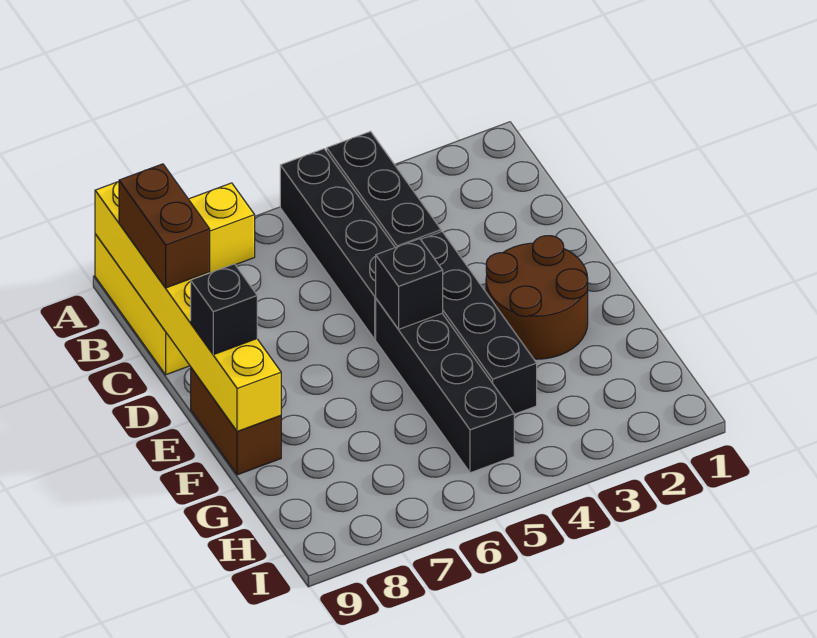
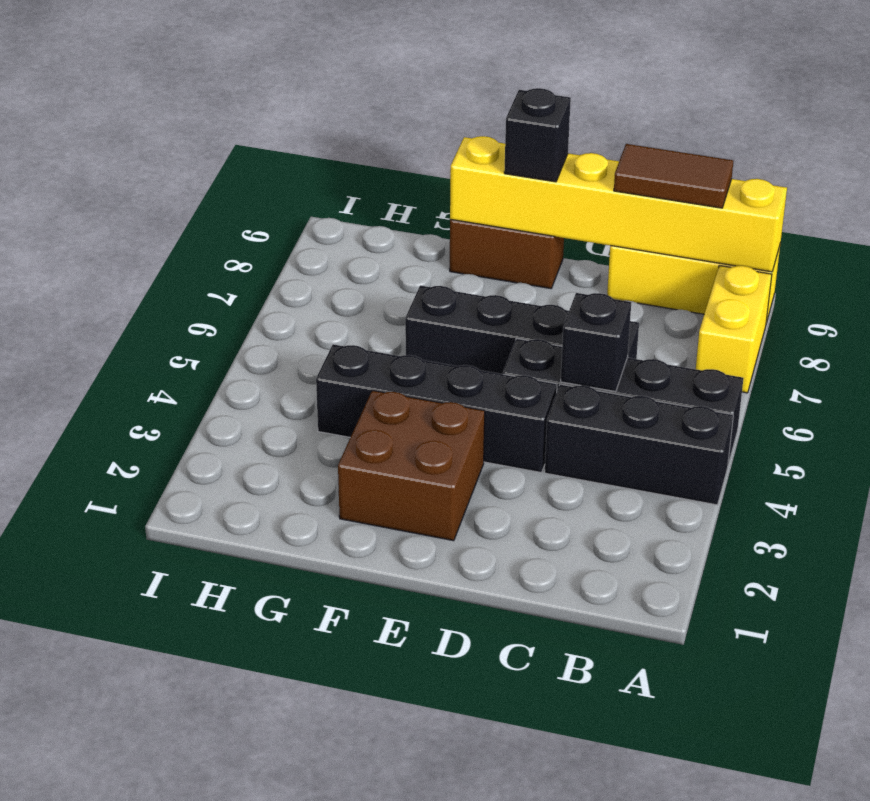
brown 1x2 brick [119,164,210,288] -> brown 1x2 tile [614,144,733,208]
brown 2x2 round brick [486,236,588,359] -> brown 2x2 brick [338,390,485,541]
black 1x4 brick [376,299,514,473] -> black 1x4 brick moved to [405,285,639,374]
black 1x1 brick [376,239,443,329] -> black 1x1 brick moved to [561,293,631,392]

